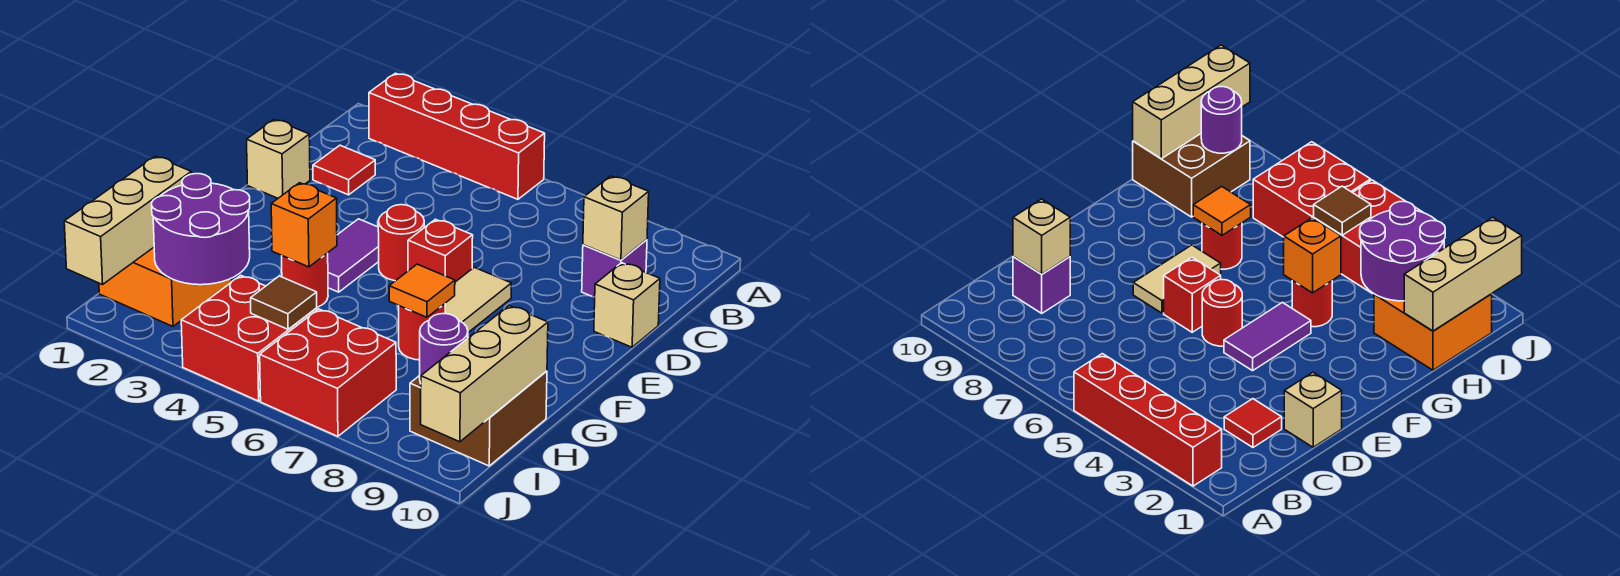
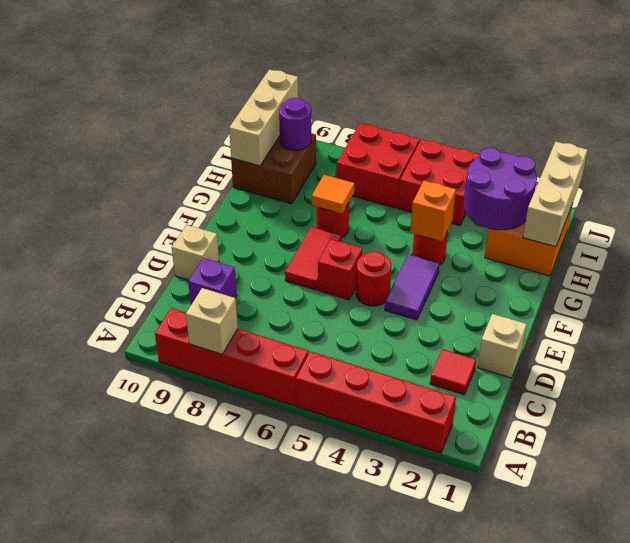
none -> red 1x4 brick [155,308,308,406]
tan 1x1 brick [583,176,649,260] -> tan 1x1 brick moved to [186,288,238,354]
tan 1x2 tile [445,267,511,332] -> red 1x2 tile [285,227,341,290]
brown 1x1 tile [251,276,317,329] -> none

